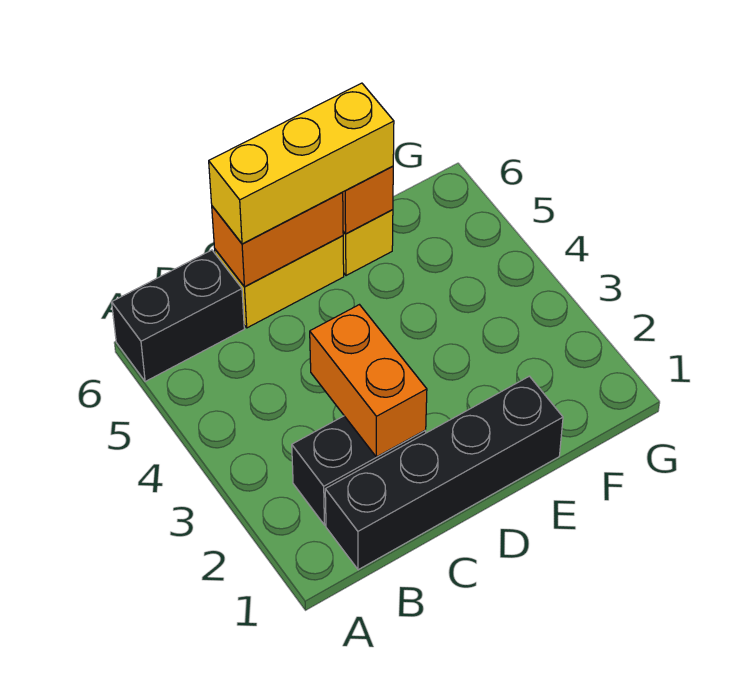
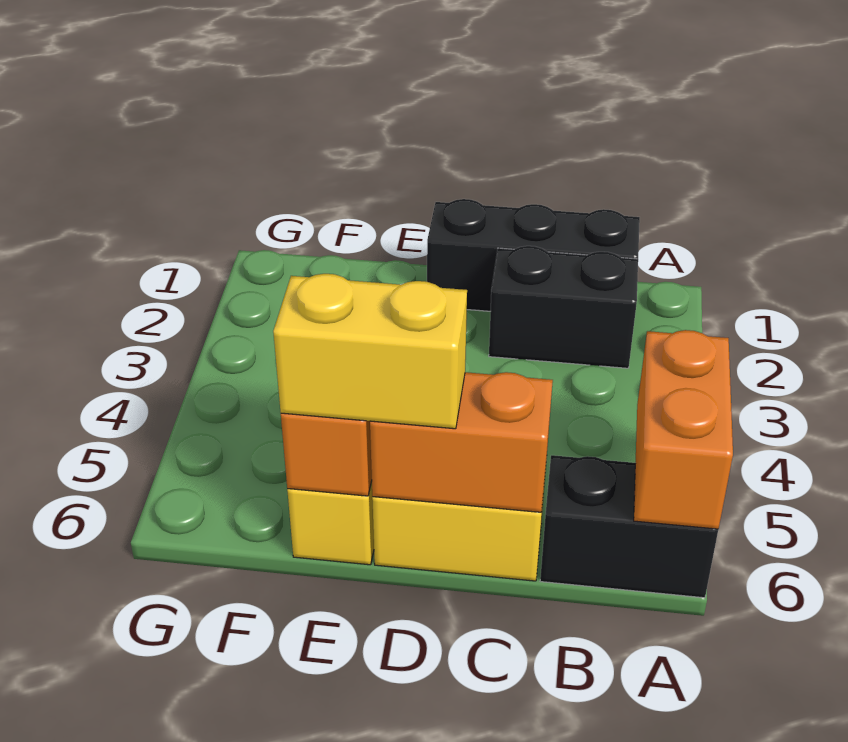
black 1x4 brick [325,376,563,570] -> black 1x3 brick [427,199,640,311]
orange 1x2 brick [310,305,427,457] -> orange 1x2 brick moved to [634,330,733,529]
yellow 1x3 brick [209,83,394,244] -> yellow 1x2 brick [273,274,467,429]

